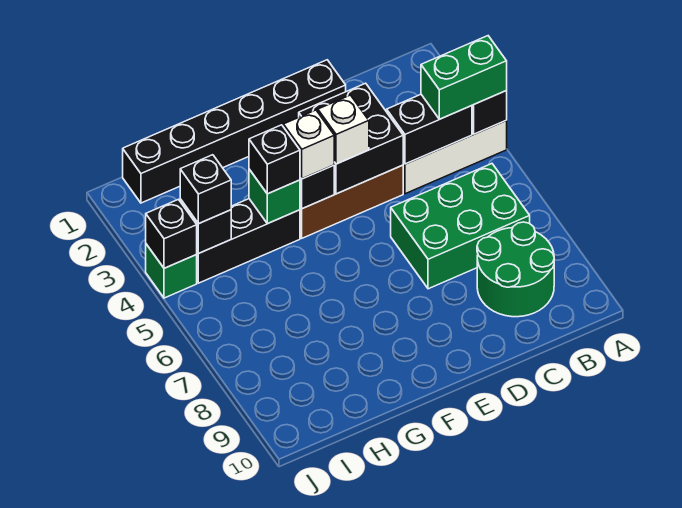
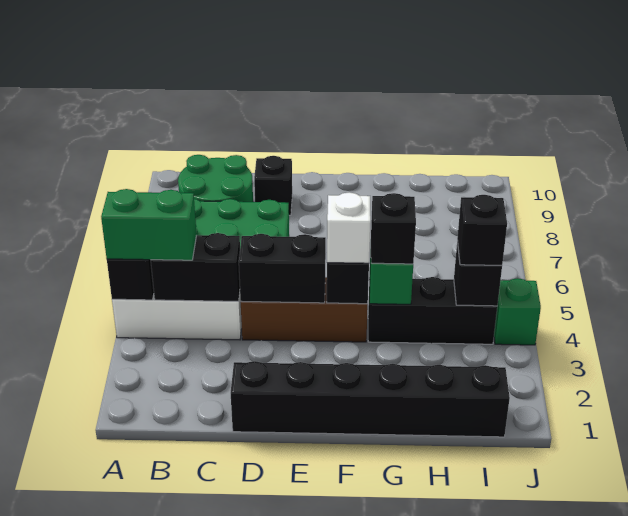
black 2x2 brick [299,83,404,194] -> black 1x2 brick [239,234,326,303]
white 1x1 brick [318,95,369,164] -> none
black 1x1 brick [146,199,197,268] -> black 1x1 brick moved to [254,156,292,215]

